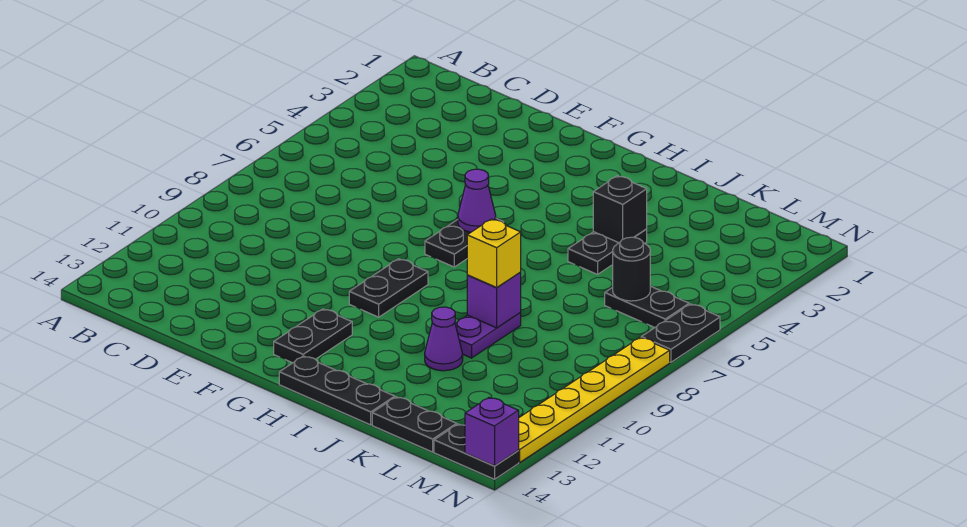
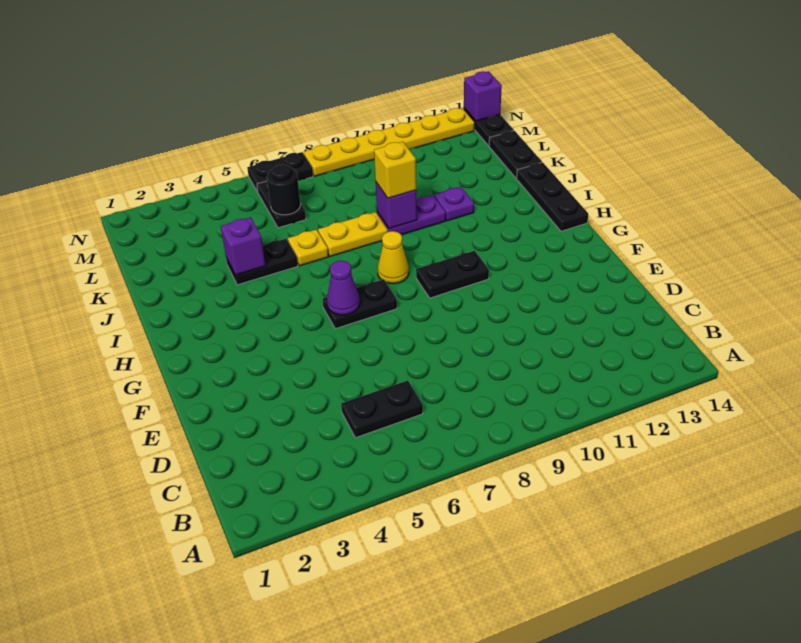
black 1x2 plate [274,309,352,363] -> black 1x2 plate moved to [341,380,423,438]
none -> yellow 1x1 cone [378,231,409,284]
black 1x1 brick [593,176,647,243] -> purple 1x1 brick [221,217,266,275]
none -> yellow 1x1 plate [288,230,328,266]
none -> yellow 1x2 plate [318,212,388,256]
purple 1x1 cone [425,307,463,371] -> purple 1x1 plate [434,187,474,221]

